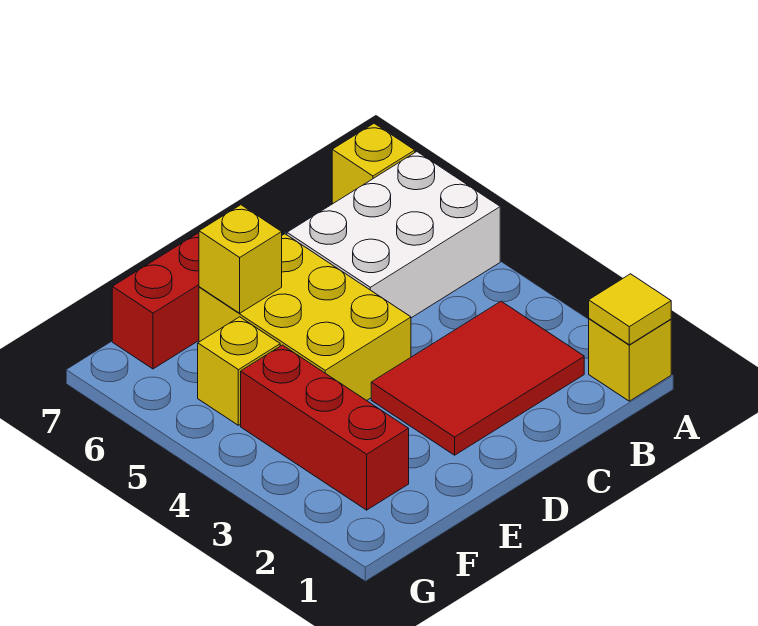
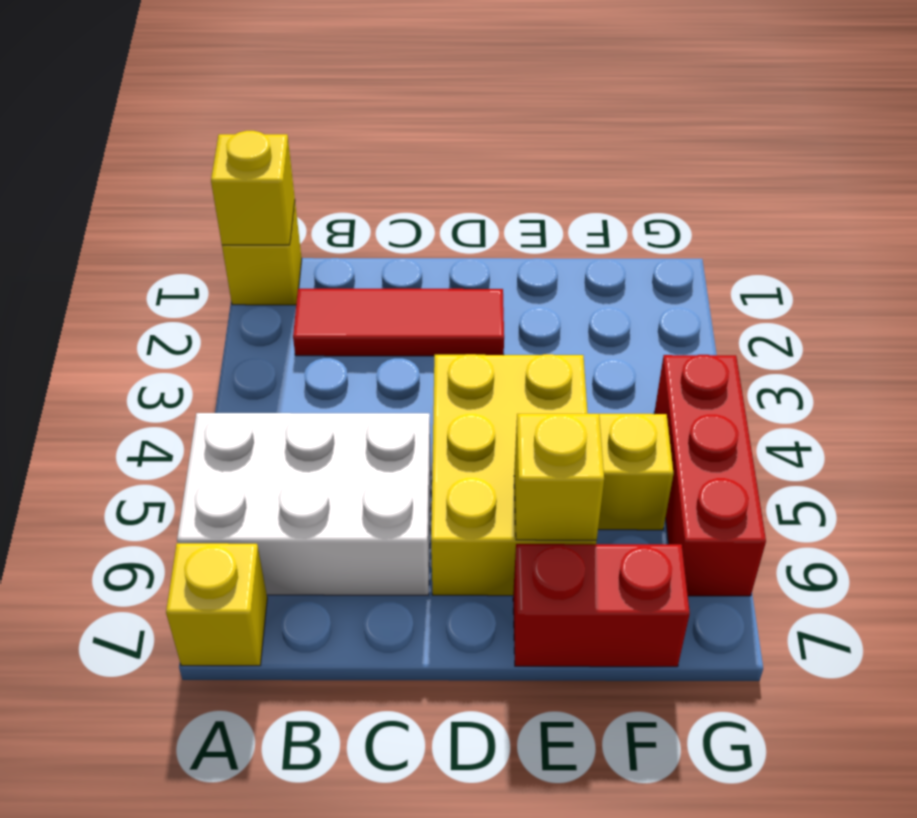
yellow 1x1 tile [589,274,671,345] -> yellow 1x1 brick [211,131,295,245]
red 2x3 tile [371,301,584,455] -> red 1x3 tile [293,289,504,356]
red 1x3 brick [241,345,409,510] -> red 1x3 brick moved to [654,355,766,596]

